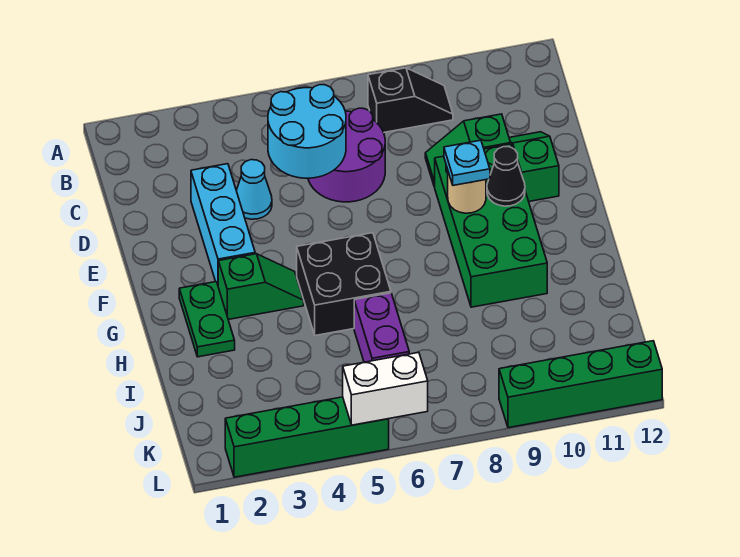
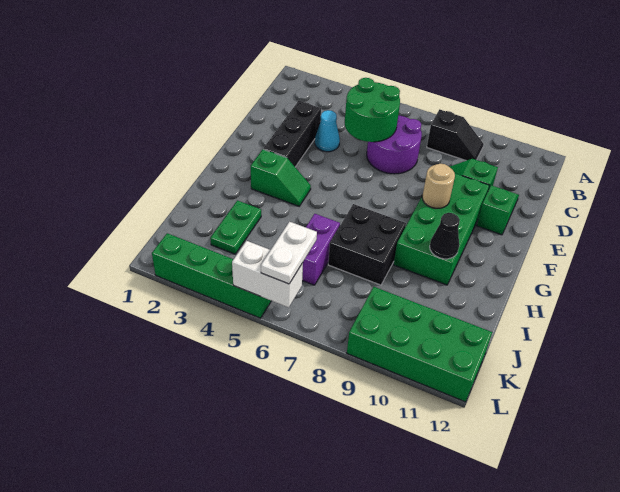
cyan 2x2 round brick [268,85,346,178] -> green 2x2 round brick [345,78,400,142]
cyan 1x3 brick [191,164,255,284] -> black 1x3 brick [264,101,321,167]
cyan 1x1 plate [444,140,490,185] -> none
black 1x1 cone [487,147,525,206] -> black 1x1 cone moved to [430,213,460,259]
green 1x2 plate [179,282,235,357] -> green 1x2 plate moved to [210,201,261,254]
black 2x2 brick [297,233,391,336] -> black 2x2 brick moved to [328,204,406,285]
none -> white 1x2 plate [261,222,317,284]
green 1x4 brick [499,341,662,428] -> green 2x4 brick [347,287,492,402]

